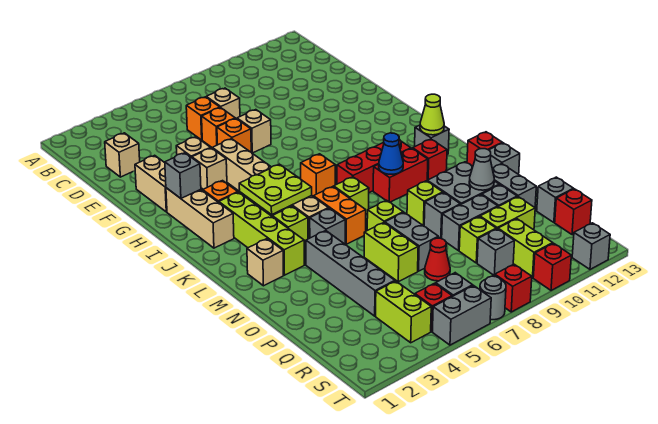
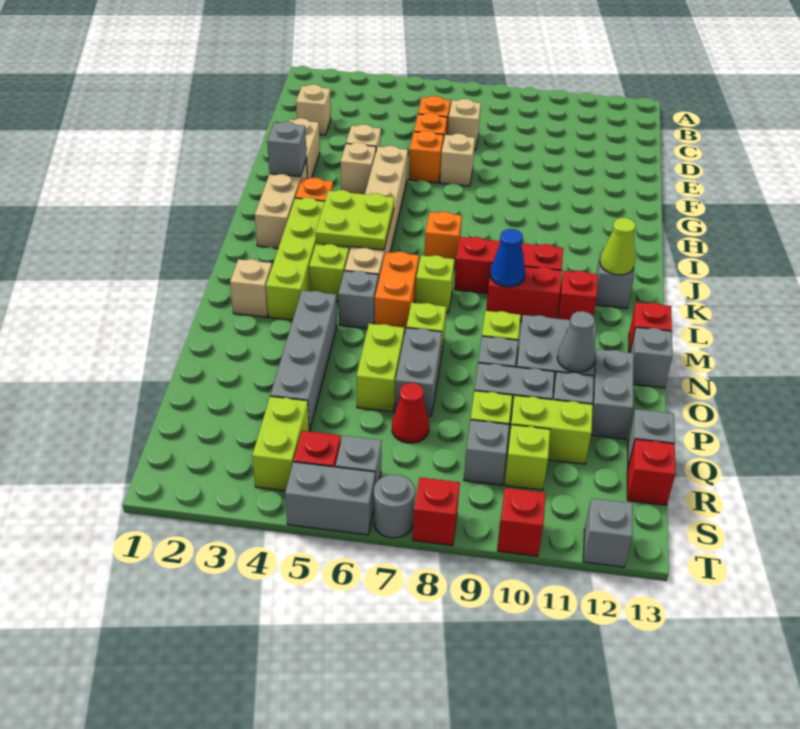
lime 1x2 brick [498,219,553,278] -> lime 1x1 brick [504,425,550,490]

